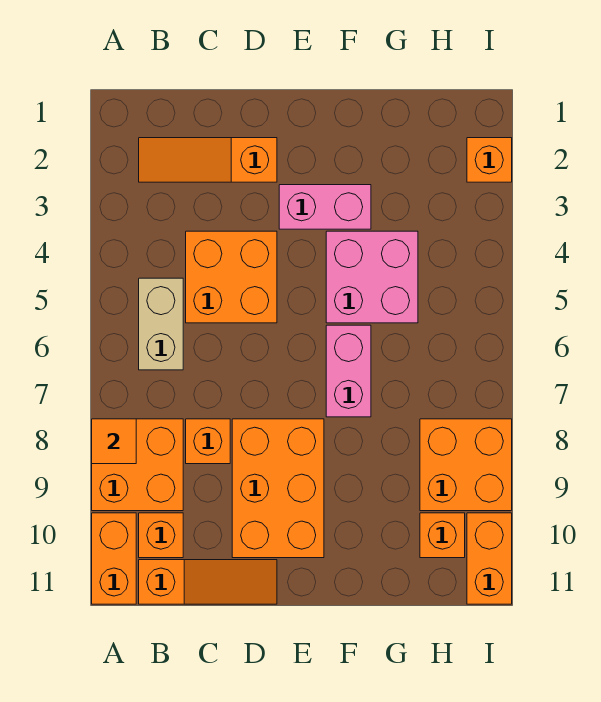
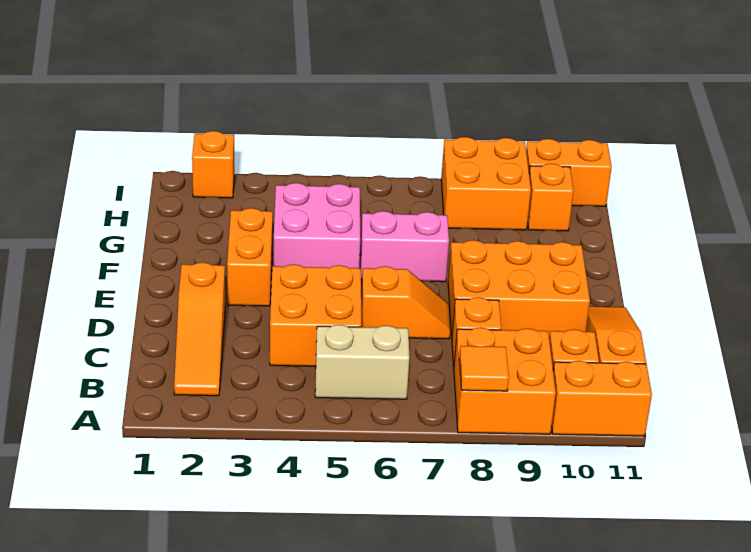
none -> orange 1x2 slope [361,266,450,339]
pink 1x2 brick [279,185,371,229] -> orange 1x2 brick [227,208,273,306]

